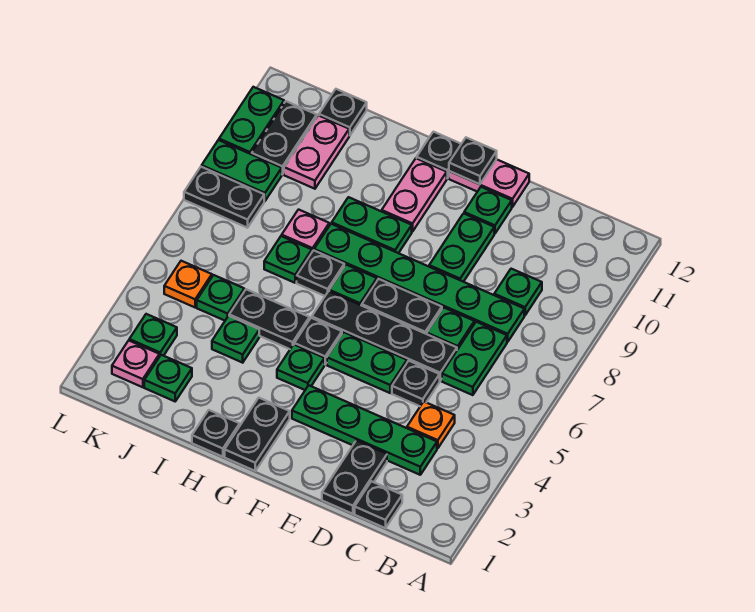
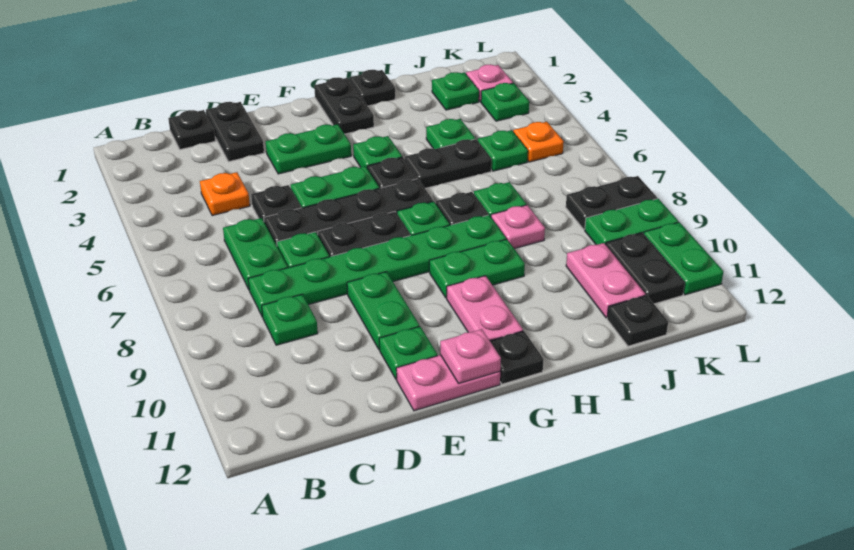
green 1x4 plate [292,385,437,475] -> green 1x2 plate [266,124,351,174]
black 1x1 plate [449,138,497,184] -> pink 1x1 plate [440,329,501,384]

